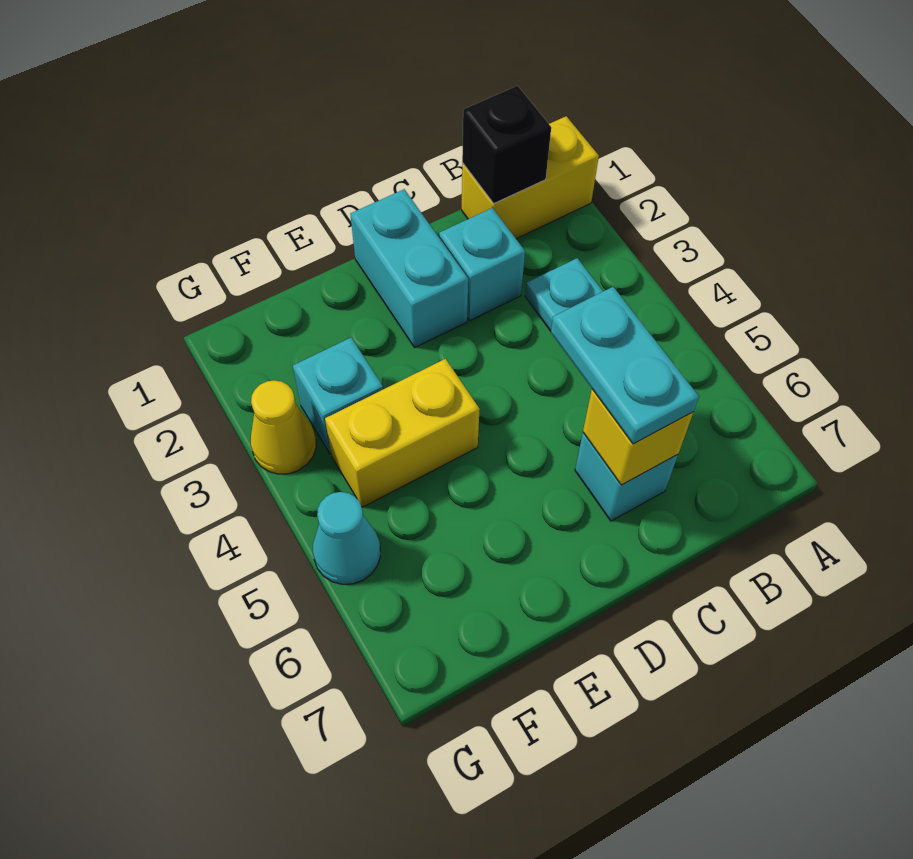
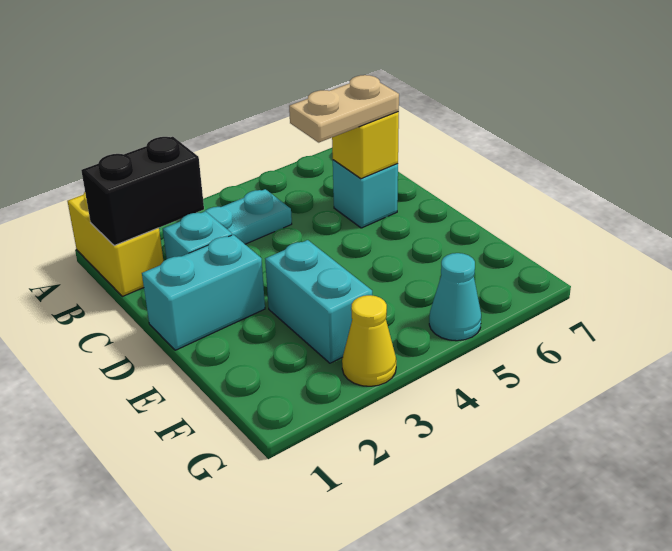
black 1x1 brick [462,86,551,204] -> black 1x2 brick [81,137,204,246]
cyan 1x2 plate [551,287,699,444] -> tan 1x2 plate [289,75,399,142]
yellow 1x2 brick [325,359,480,507] -> none
cyan 1x1 brick [293,338,383,454] -> cyan 1x2 brick [265,240,372,363]

